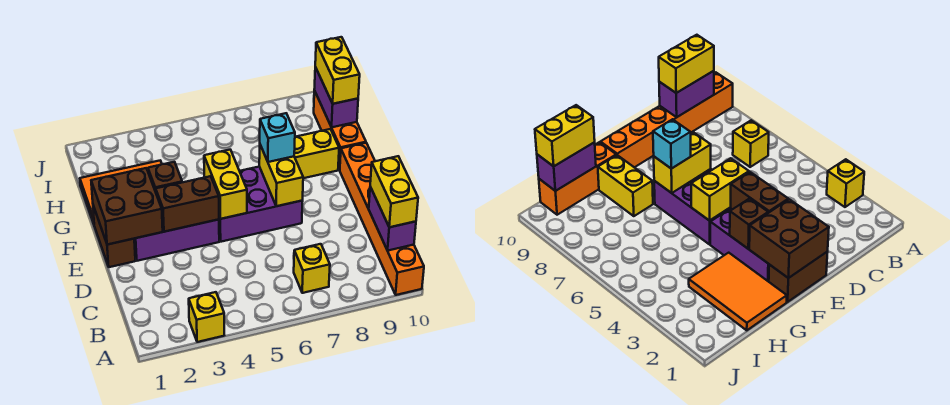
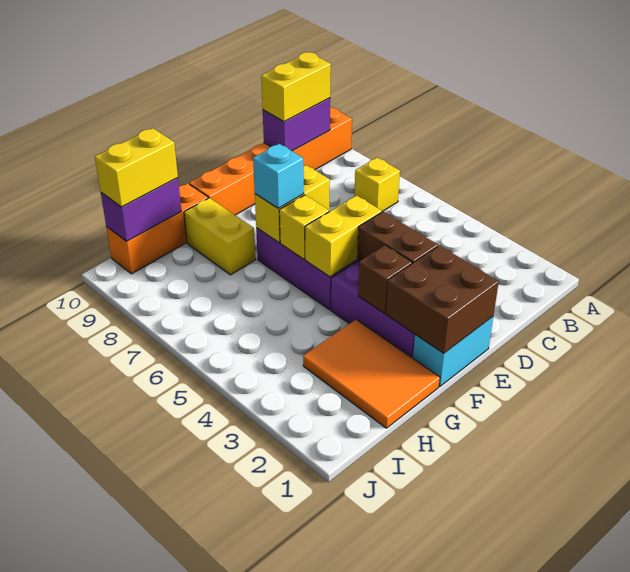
yellow 1x1 brick [189,292,224,342] -> yellow 1x1 brick moved to [279,195,329,259]
brown 1x2 brick [93,206,135,267] -> cyan 1x2 brick [413,317,493,386]

